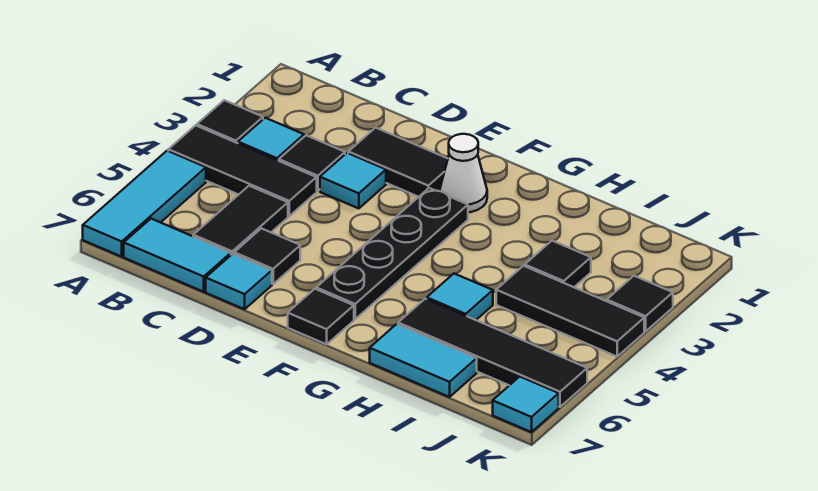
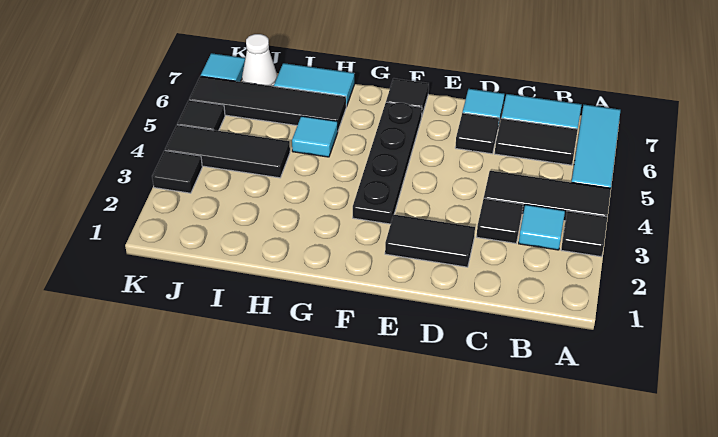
black 1x2 tile [193,186,288,255] -> black 1x2 tile turned to [495,118,578,165]
cyan 1x1 tile [320,153,386,209] -> none
white 1x1 cone [440,134,487,212] -> white 1x1 cone moved to [242,34,277,86]
black 1x1 tile [525,241,591,287] -> black 1x1 tile moved to [177,100,225,131]

